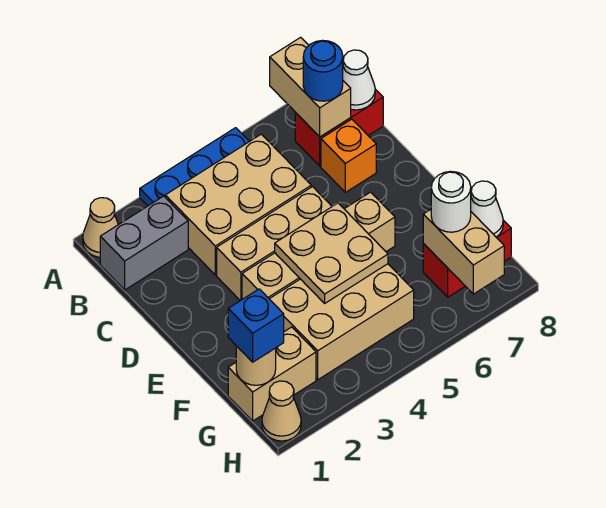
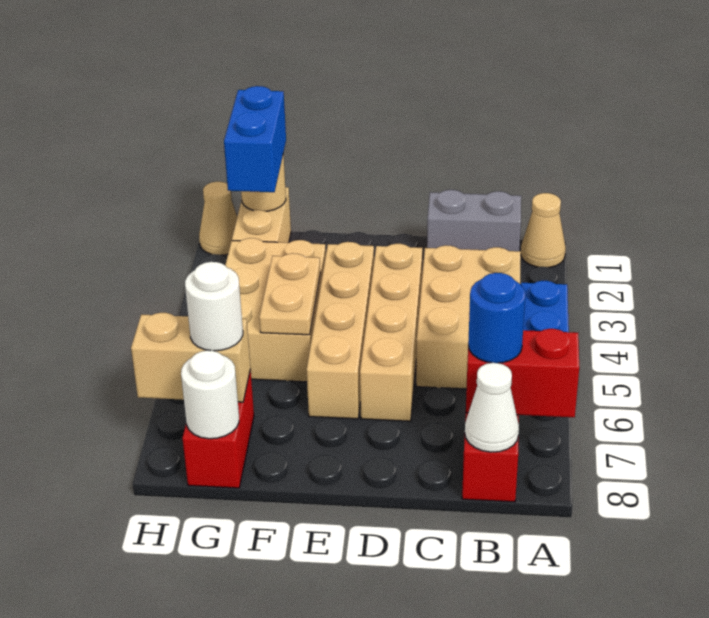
tan 1x2 brick [270,37,351,137] -> red 1x2 brick [466,329,579,417]
grey 1x2 brick [100,196,188,290] -> grey 1x2 brick turned to [427,190,521,251]
orange 1x1 brick [321,119,376,192] -> none
tan 1x3 brick [217,187,332,301] -> tan 1x4 brick [360,244,422,421]
tan 2x2 plate [275,203,388,303] -> tan 1x2 plate [259,253,320,335]
blue 1x1 brick [228,289,284,362] -> blue 1x2 brick [224,86,286,192]
white 1x1 cone [471,181,503,237] -> white 1x1 round brick [181,350,239,439]

